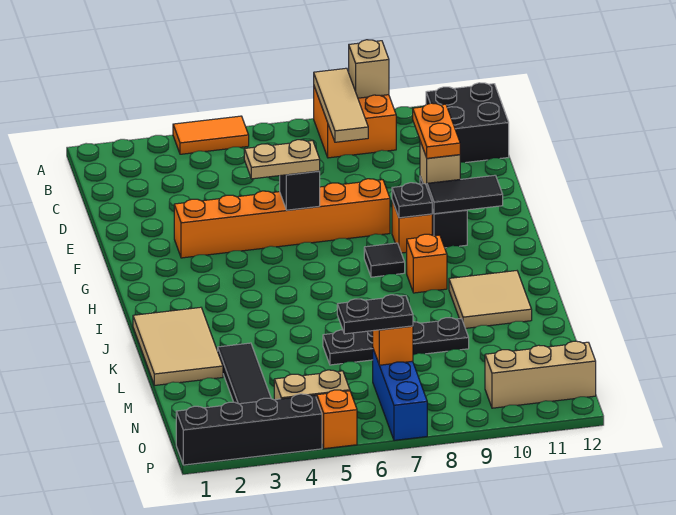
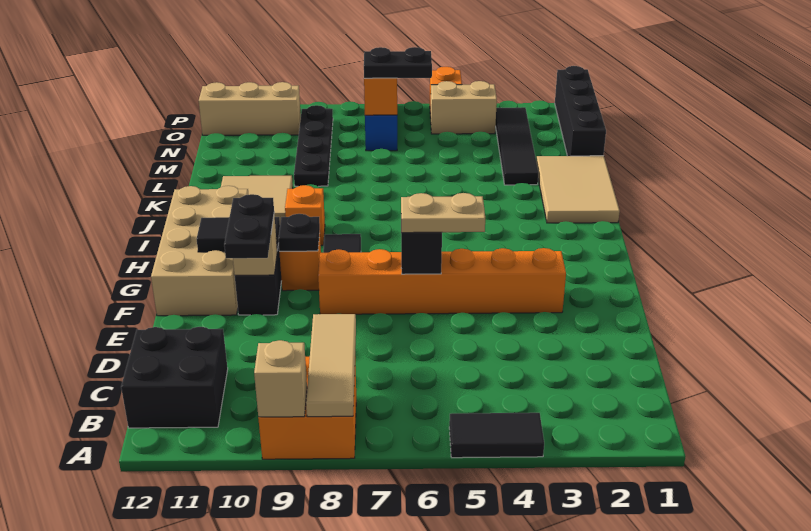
orange 1x2 tile [173,116,249,154] -> black 1x2 tile [449,413,544,458]
orange 1x2 plate [413,103,460,158] -> black 1x2 plate [224,194,274,258]
none -> tan 2x4 brick [151,186,248,316]
black 1x4 plate [323,317,469,365] -> black 1x4 plate turned to [294,105,333,186]
black 1x4 brick [176,394,322,465] -> black 1x4 brick turned to [555,66,606,156]

